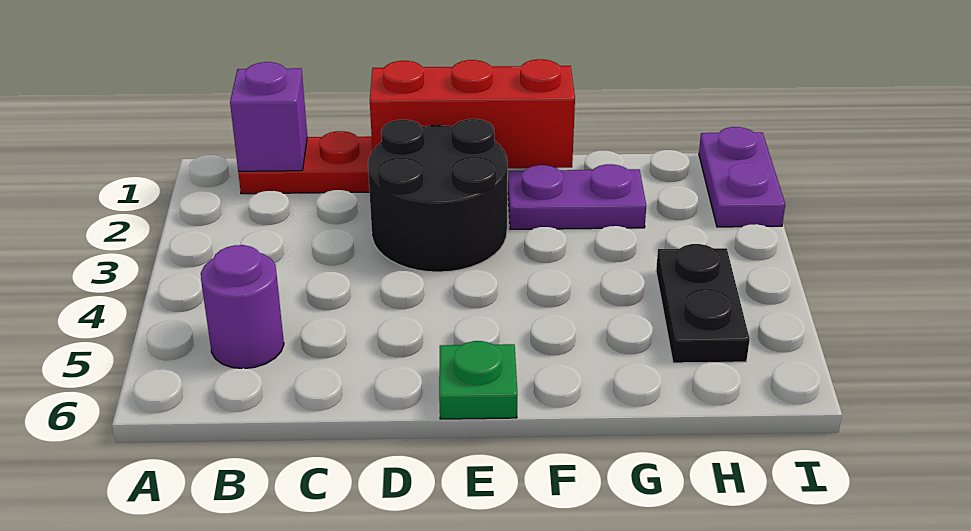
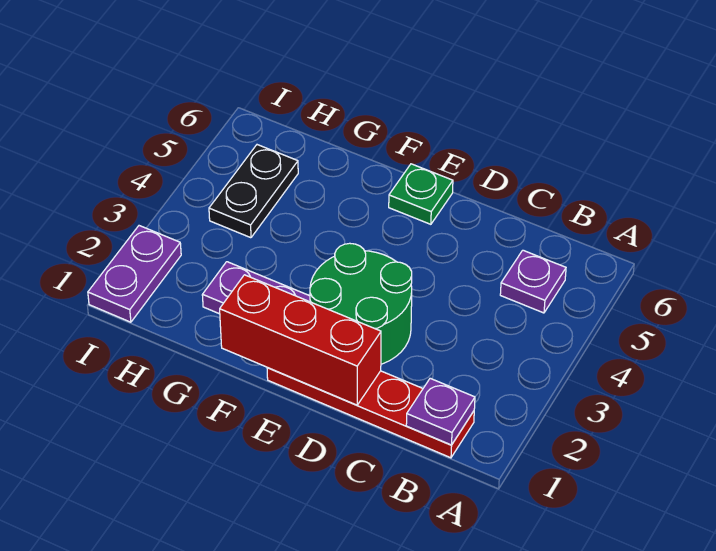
purple 1x1 brick [230,62,307,171] -> purple 1x1 plate [406,378,475,445]
purple 1x1 round brick [201,245,284,369] -> purple 1x1 plate [500,250,566,313]
black 2x2 round brick [368,119,508,272] -> green 2x2 round brick [310,243,412,364]

